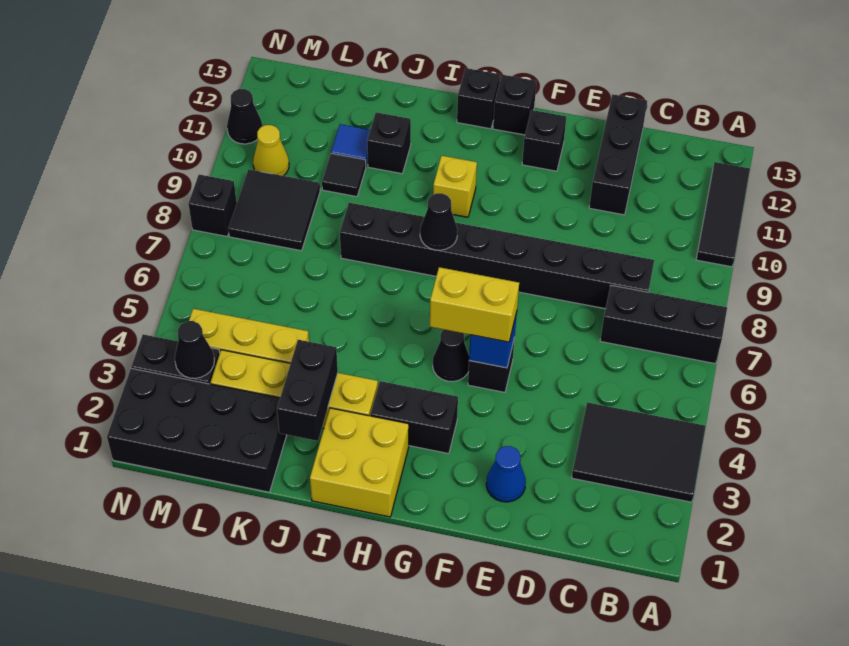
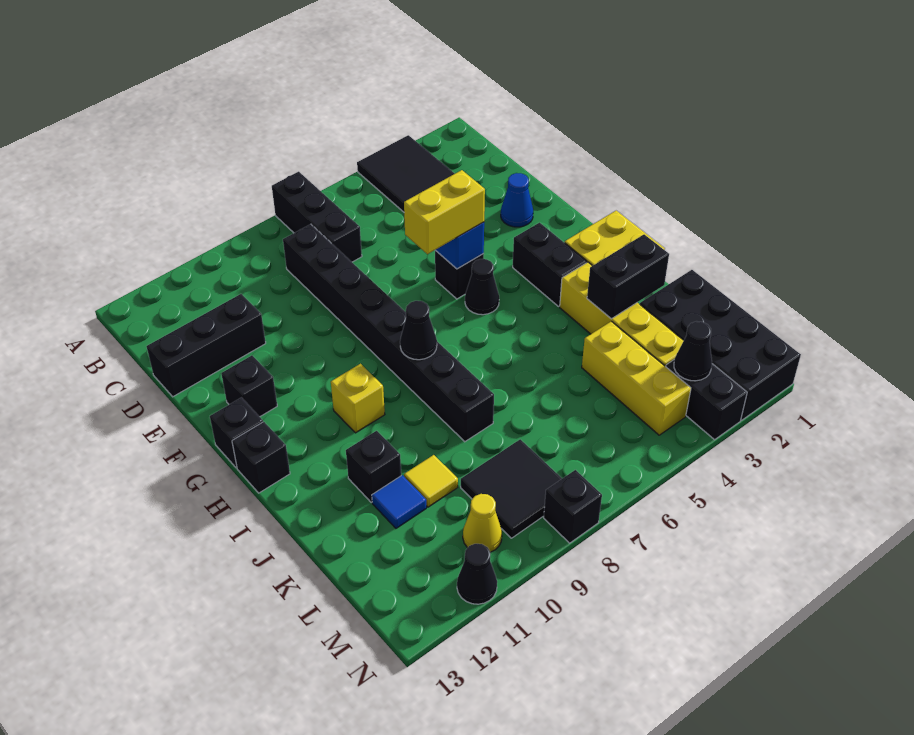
black 1x3 tile [696,162,750,267] -> none
yellow 1x2 brick [430,267,519,342] -> yellow 1x2 brick turned to [404,170,485,254]
black 1x1 tile [322,153,366,197] -> yellow 1x1 tile [404,455,458,507]

